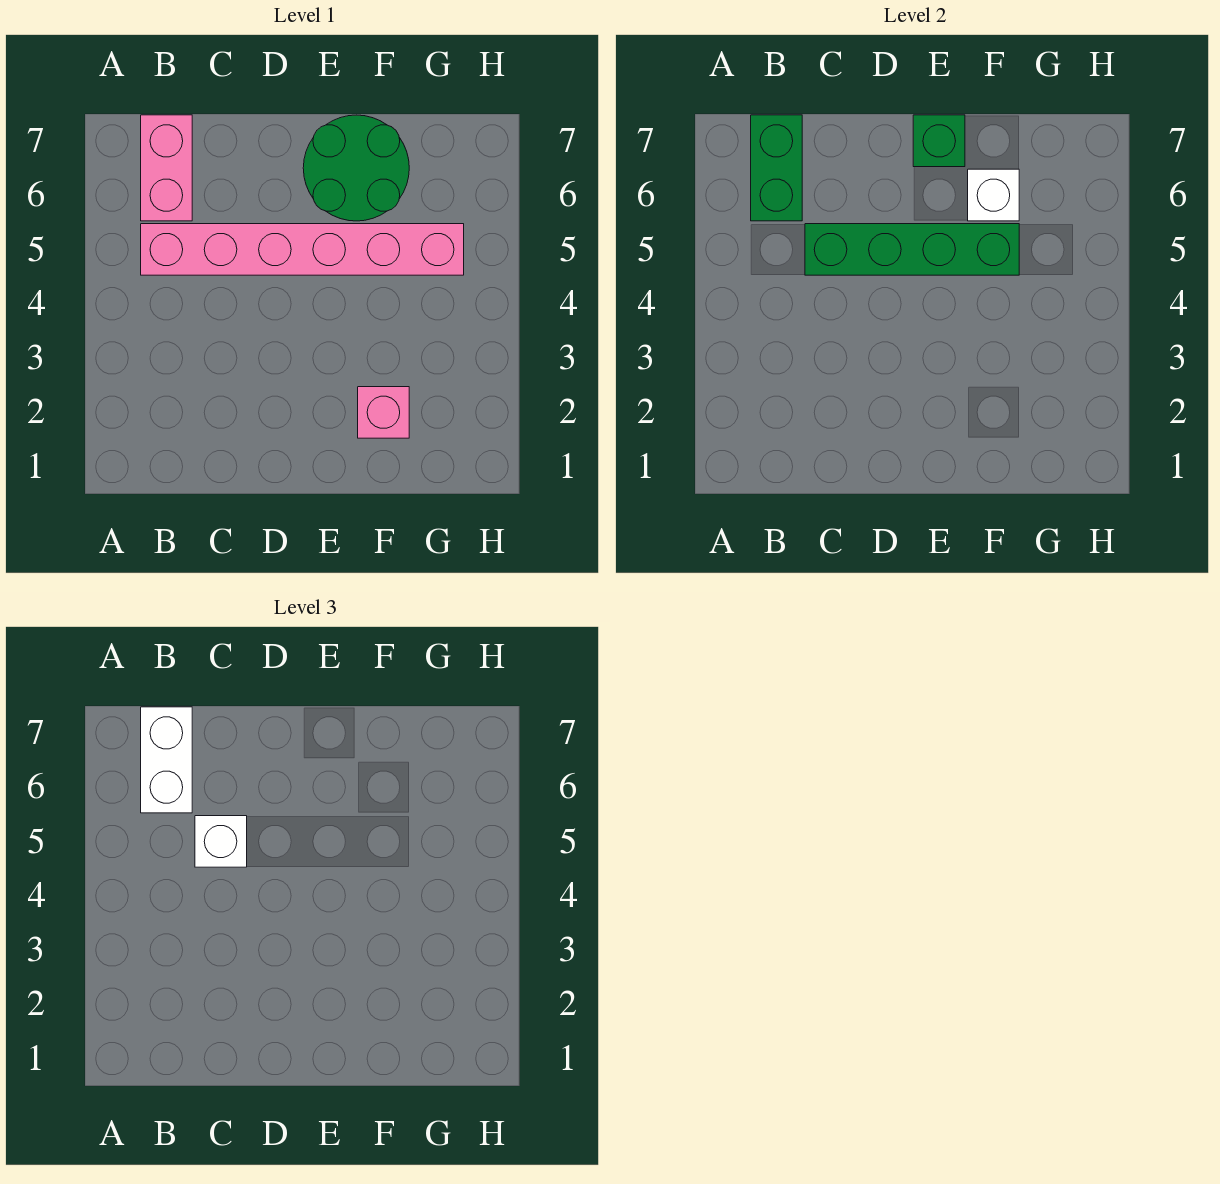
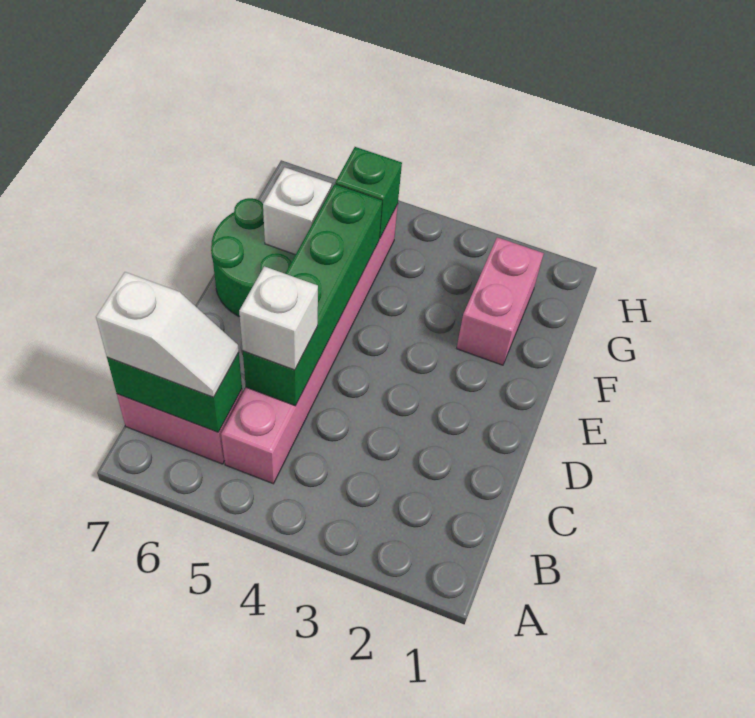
white 1x2 brick [141,707,192,813] -> white 1x2 slope [96,272,239,397]
green 1x1 brick [913,115,965,167] -> green 1x1 brick moved to [335,147,402,238]
pink 1x1 brick [358,387,409,438] -> pink 1x2 brick [457,237,544,365]

